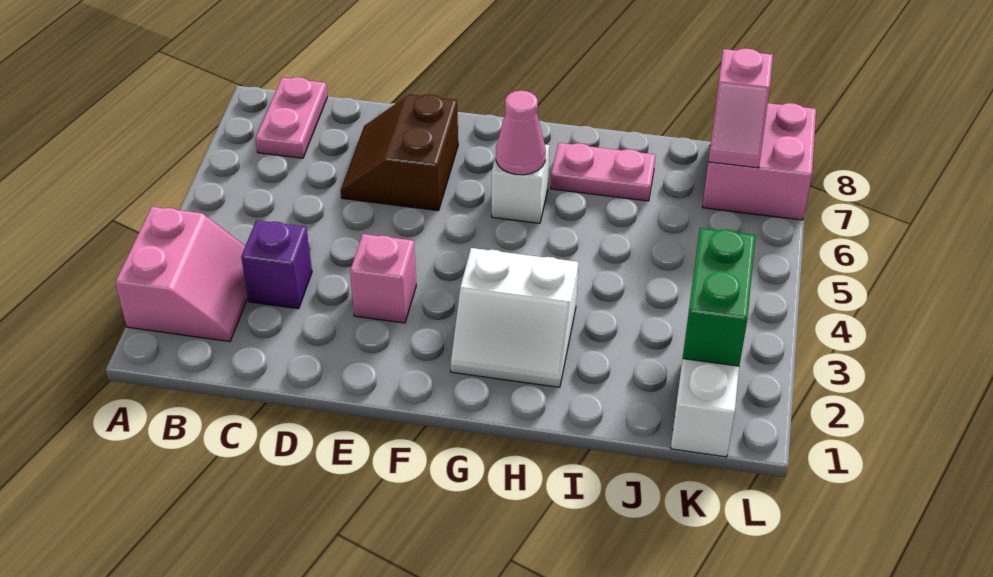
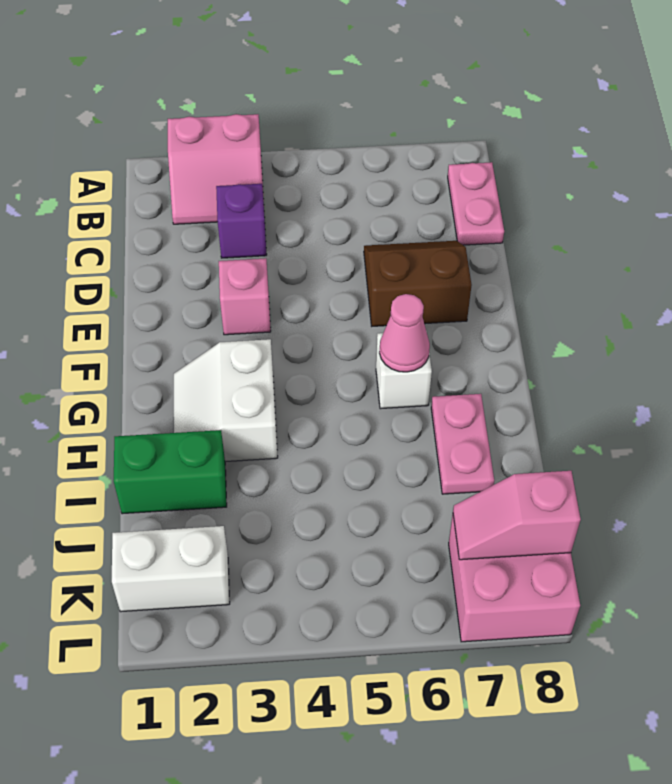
pink 1x2 plate [255,77,327,158] -> pink 1x2 plate turned to [448,162,504,245]
green 1x2 brick [683,228,756,366] -> green 1x2 brick moved to [114,430,227,514]

